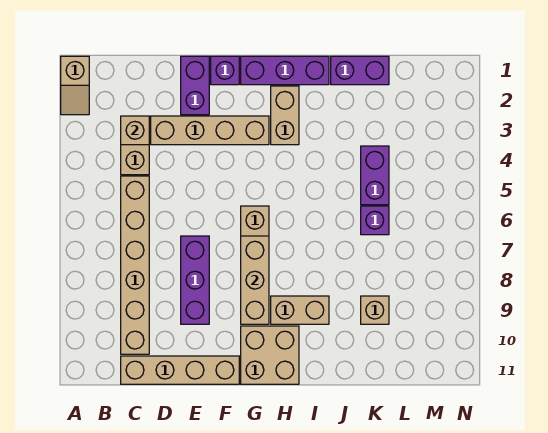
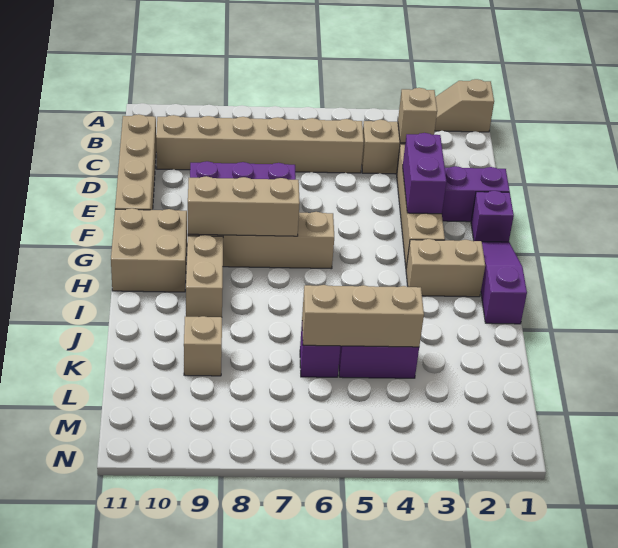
purple 1x3 brick [241,56,329,85] -> purple 1x3 slope [481,242,527,324]
purple 1x2 brick [331,56,389,85] -> purple 1x2 brick moved to [403,133,447,214]
none -> tan 1x3 brick [302,285,424,347]

